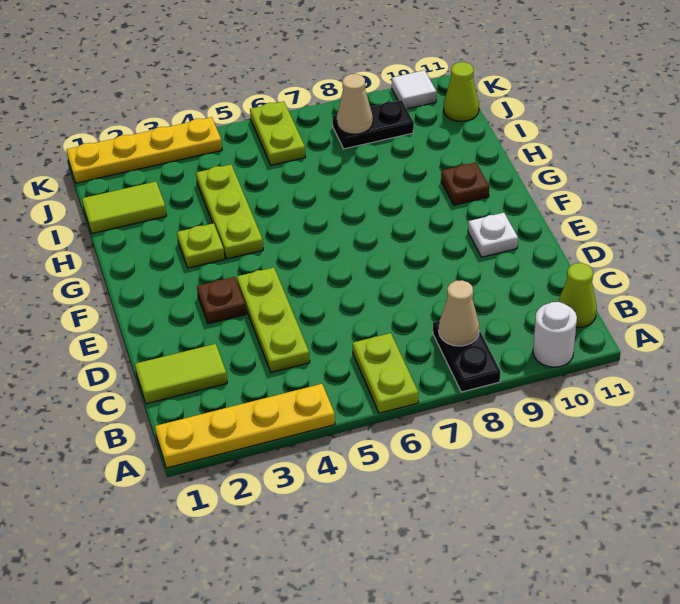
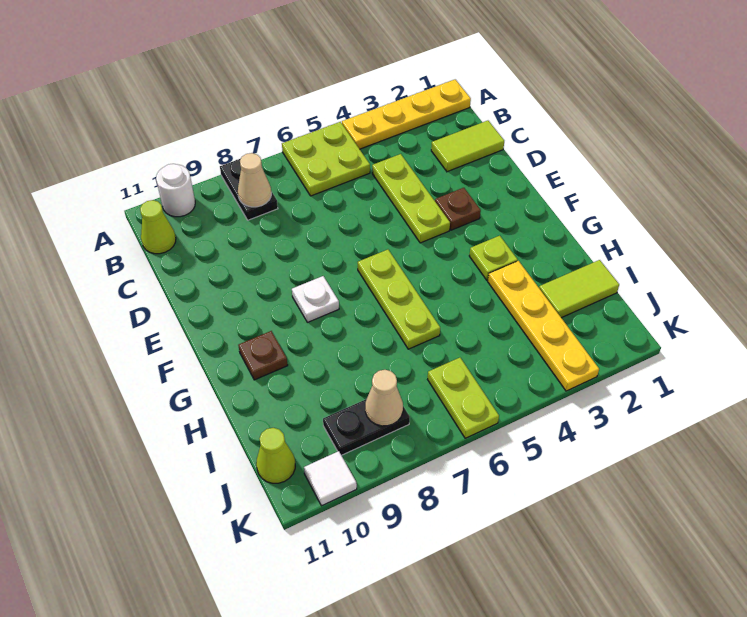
lime 1x2 plate [353,333,418,413] -> lime 2x2 plate [282,122,370,196]
white 1x1 plate [468,213,518,257] -> white 1x1 plate moved to [292,276,339,322]
lime 1x3 plate [196,165,263,259] -> lime 1x3 plate moved to [358,250,440,349]
yellow 1x4 plate [66,117,222,183] -> yellow 1x4 plate turned to [488,261,599,391]

